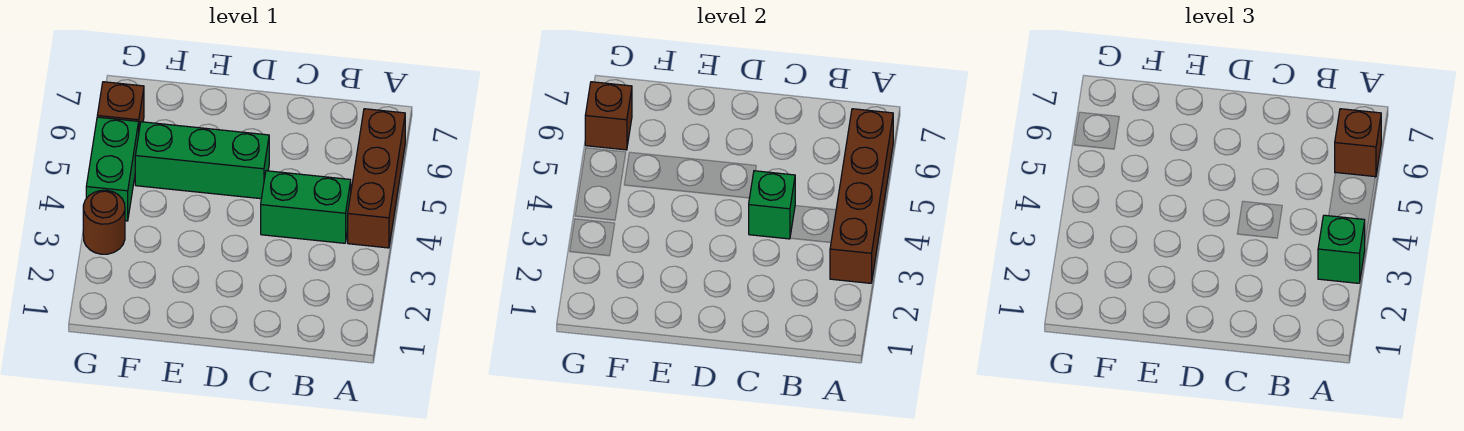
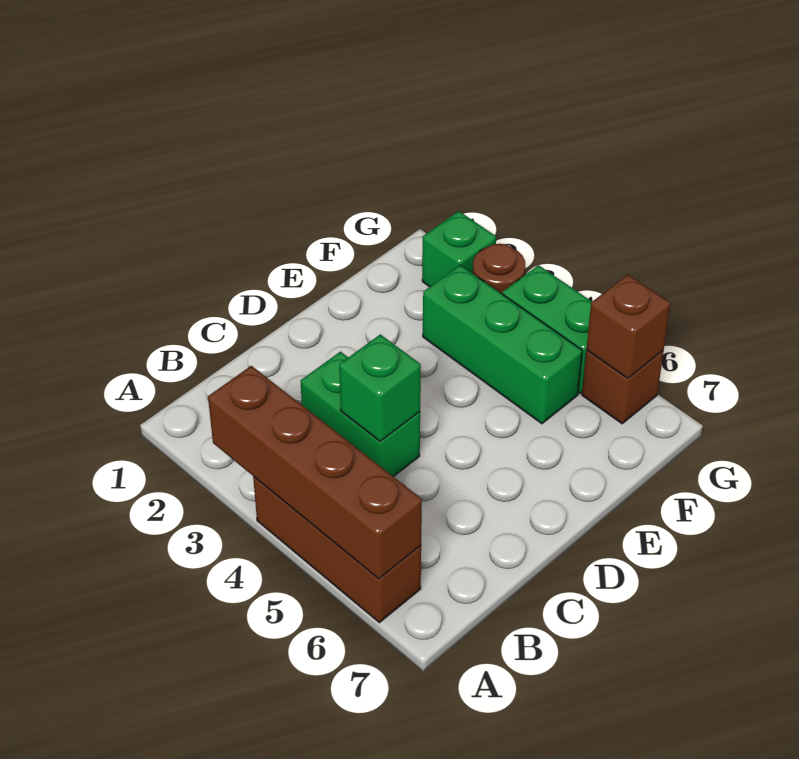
green 1x1 brick [1318,215,1365,283] -> green 1x1 brick moved to [422,211,496,287]
brown 1x1 brick [1335,109,1381,177] -> none
green 1x2 brick [261,171,351,243] -> green 1x2 brick turned to [301,352,420,477]
green 1x3 brick [135,122,269,199] -> green 1x3 brick turned to [423,265,582,424]

